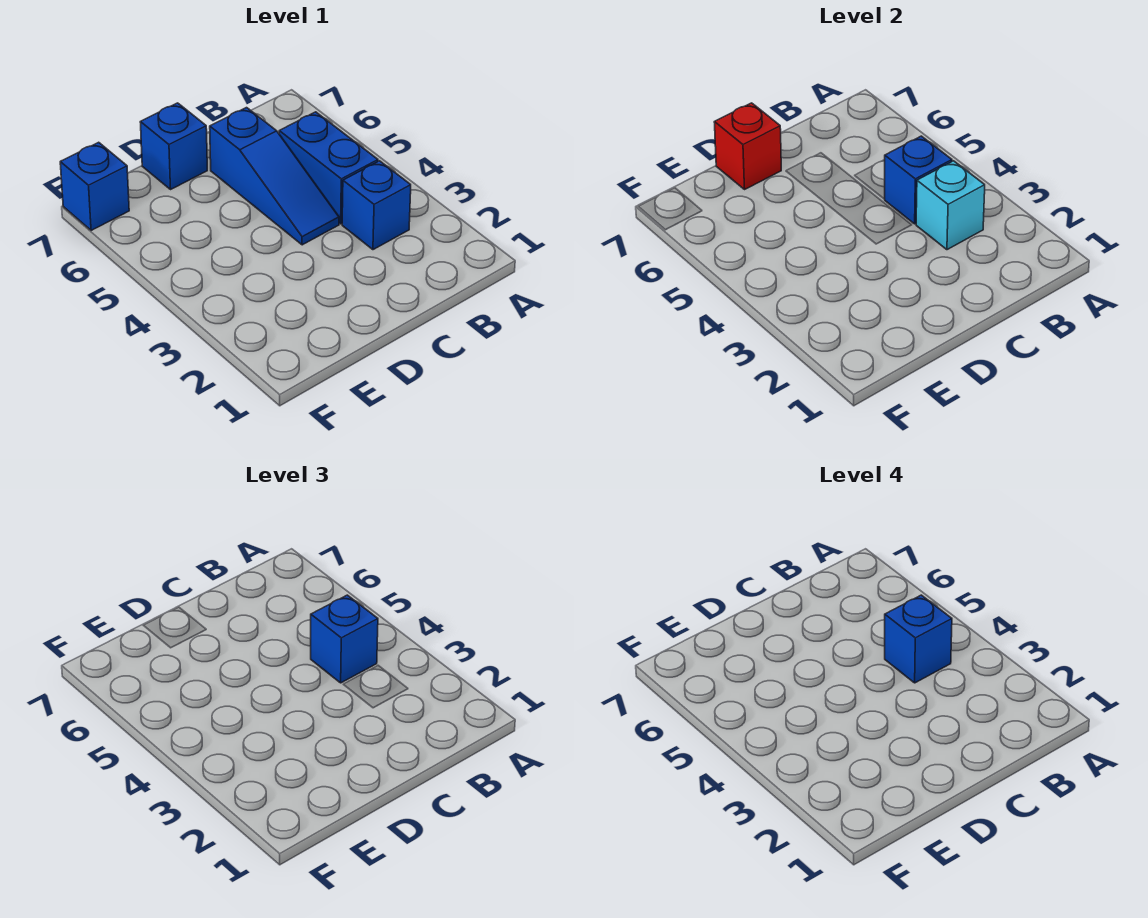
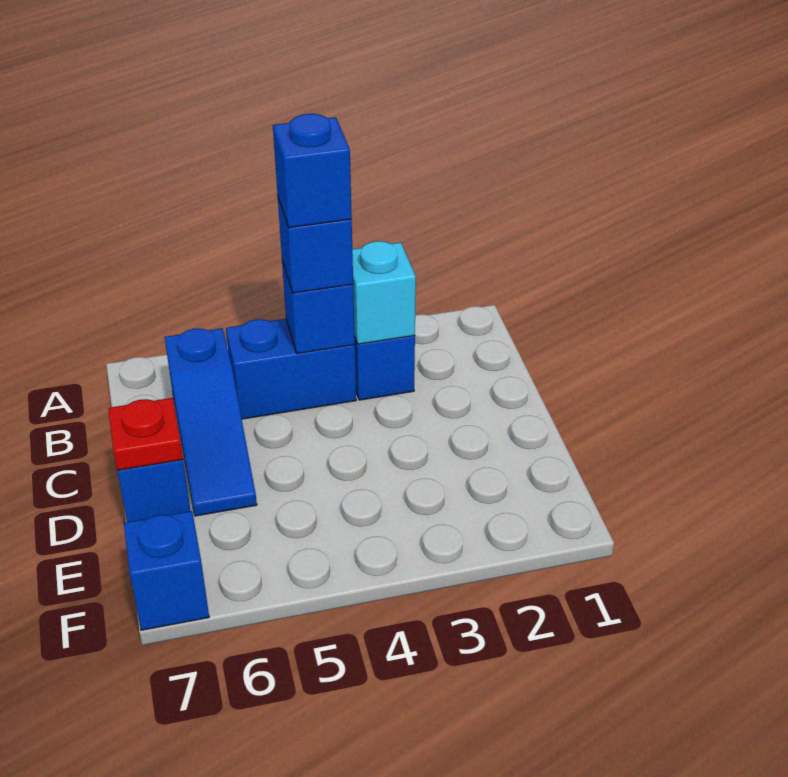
blue 1x3 slope [210,108,339,245] -> blue 1x3 slope turned to [165,328,257,516]
red 1x1 brick [714,103,781,189] -> red 1x1 plate [108,398,183,471]

